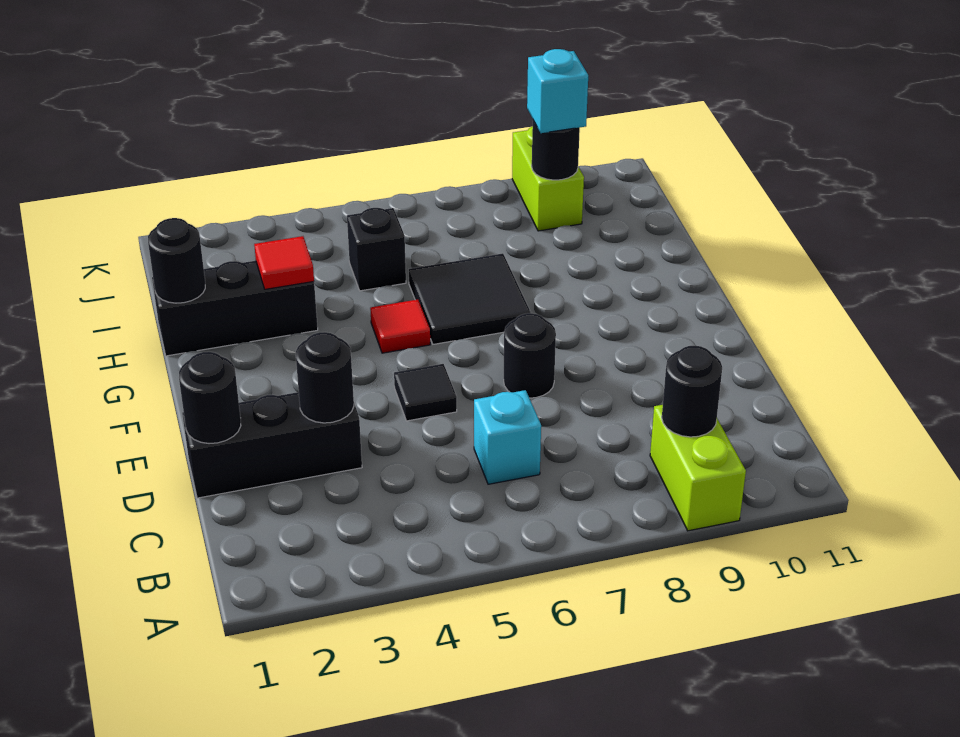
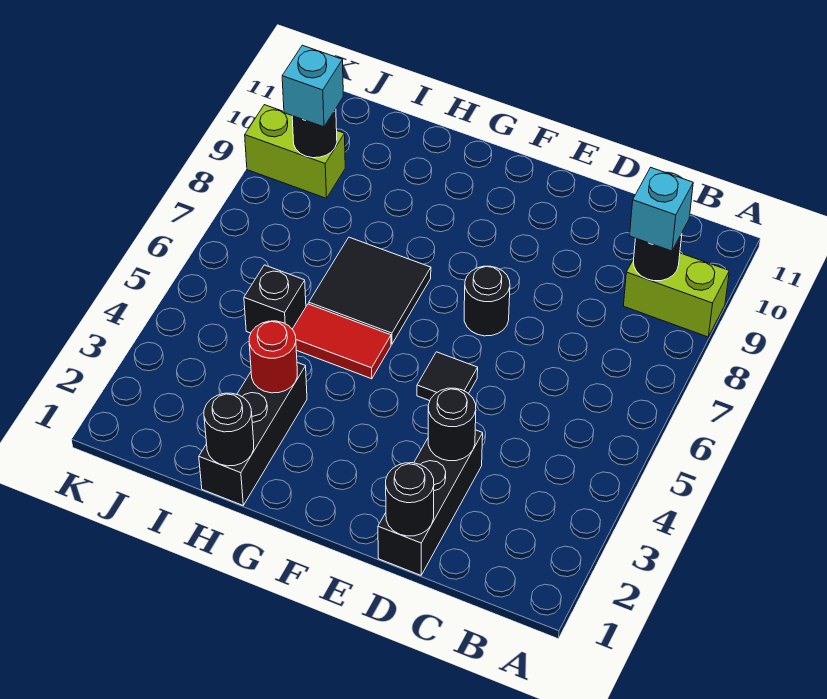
cyan 1x1 brick [474,390,541,484] -> cyan 1x1 brick moved to [630,168,693,251]
red 1x1 tile [370,300,430,353] -> red 1x2 tile [292,304,391,379]
red 1x1 tile [254,236,314,289] -> red 1x1 round brick [249,321,297,393]

